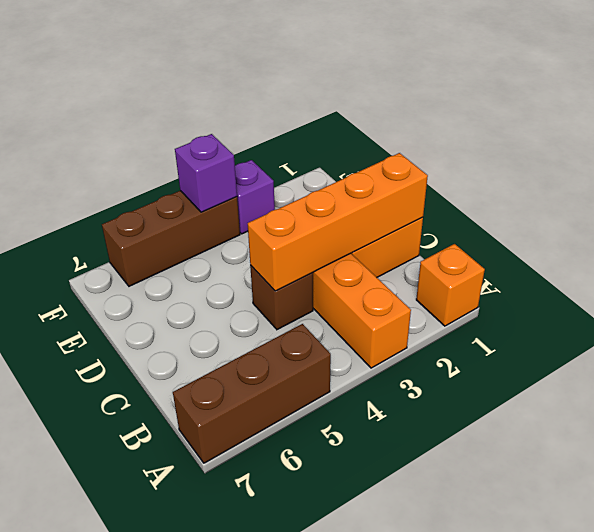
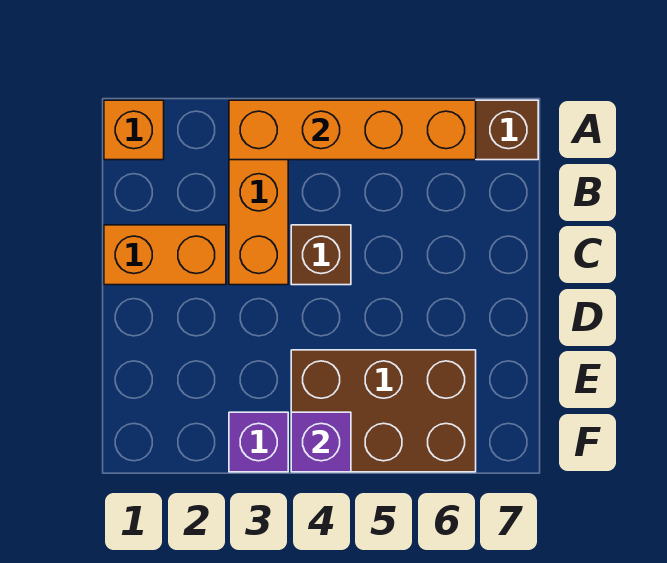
orange 1x4 brick [248,153,428,291] -> orange 1x4 brick moved to [229,100,476,160]
brown 1x3 brick [102,191,240,286] -> brown 2x3 brick [291,350,476,472]

